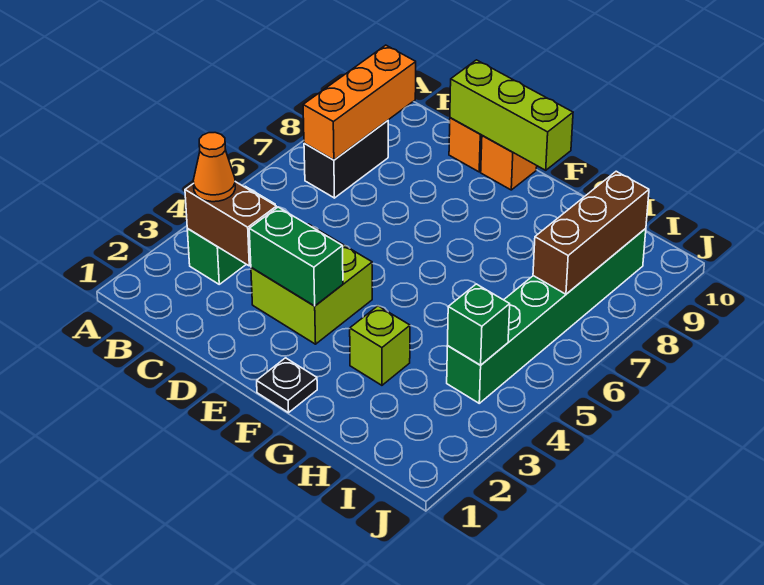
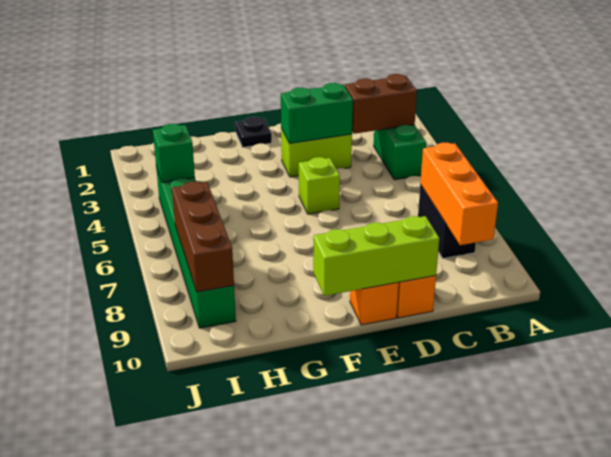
orange 1x1 cone [193,133,235,202] -> none
lime 2x2 brick [251,224,372,344] -> lime 1x2 brick [281,129,352,177]
lime 1x1 brick [350,306,410,385] -> lime 1x1 brick moved to [299,157,340,214]

